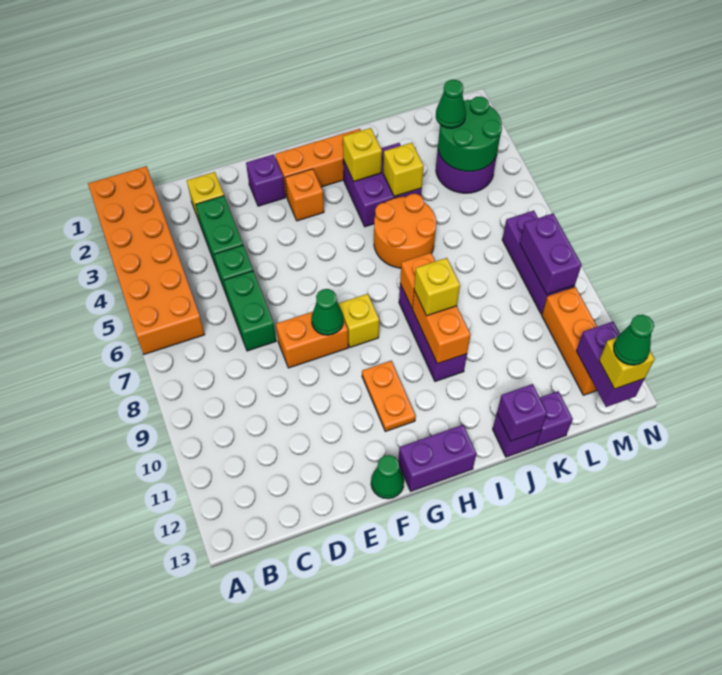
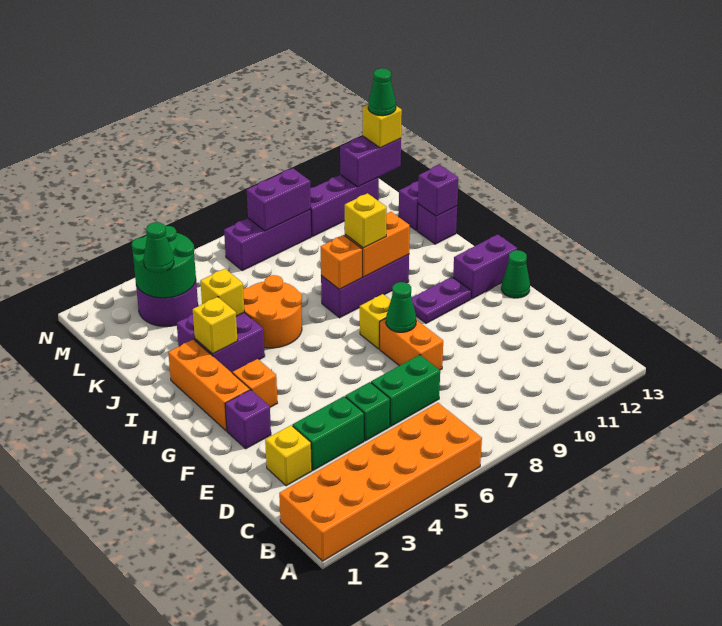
orange 1x2 plate [362,361,416,431] -> purple 1x2 plate [412,277,471,323]
purple 1x2 brick [398,425,476,491] -> purple 1x2 brick turned to [453,234,517,299]
orange 1x3 brick [542,287,597,395] -> purple 1x3 brick [310,175,379,236]

